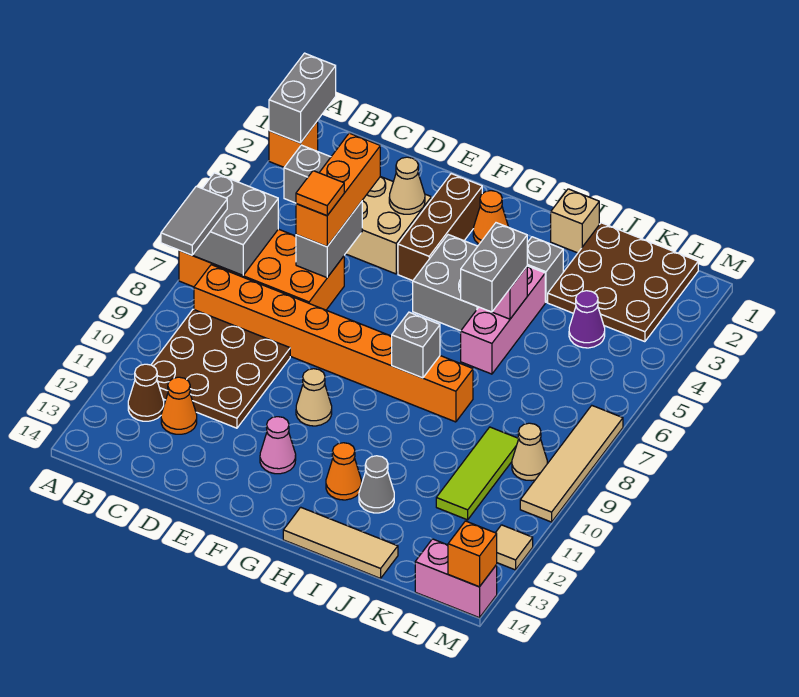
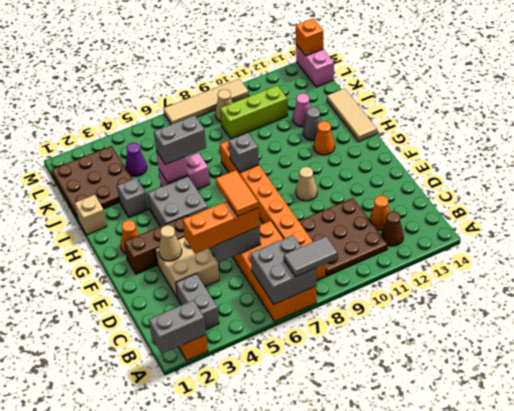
orange 1x1 tile [296,171,344,216] -> orange 1x2 tile [216,170,258,216]
pink 1x1 cone [260,417,296,474] -> pink 1x1 cone moved to [293,93,311,127]
pink 1x3 brick [461,266,545,374] -> pink 1x2 brick [159,153,210,190]
lime 1x3 tile [436,427,519,520] -> lime 1x3 brick [220,85,288,139]
tan 1x1 tile [496,525,533,570] -> none

